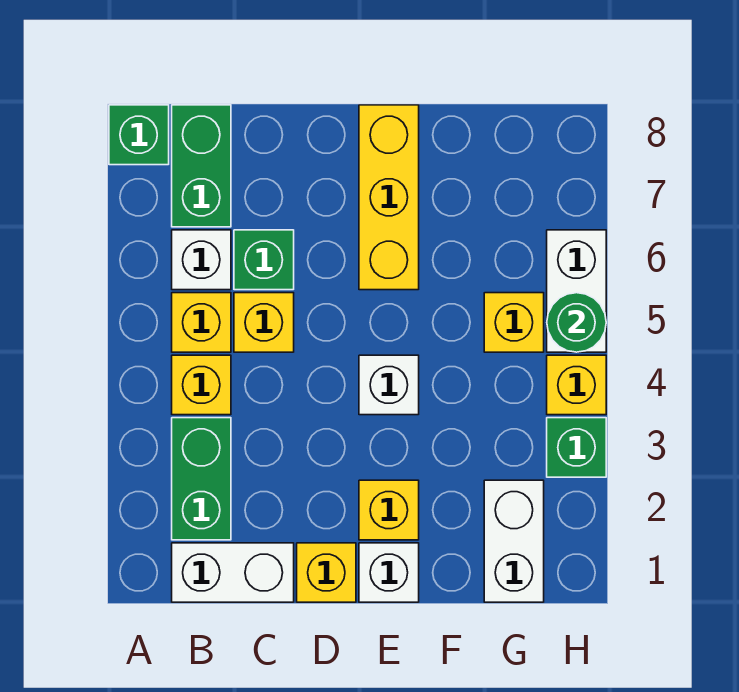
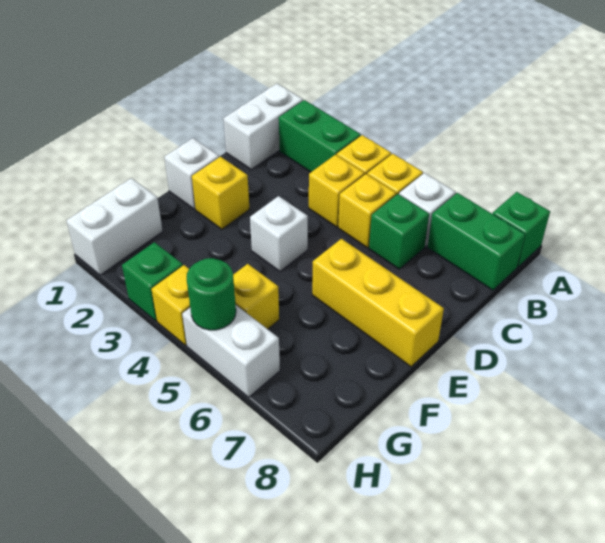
yellow 1x1 brick [297,543,356,602] -> yellow 1x1 brick moved to [309,155,365,227]
white 1x2 brick [484,480,544,602] -> white 1x2 brick turned to [66,178,163,275]

